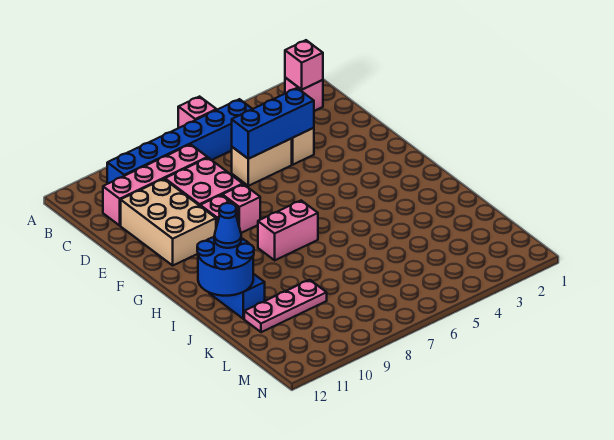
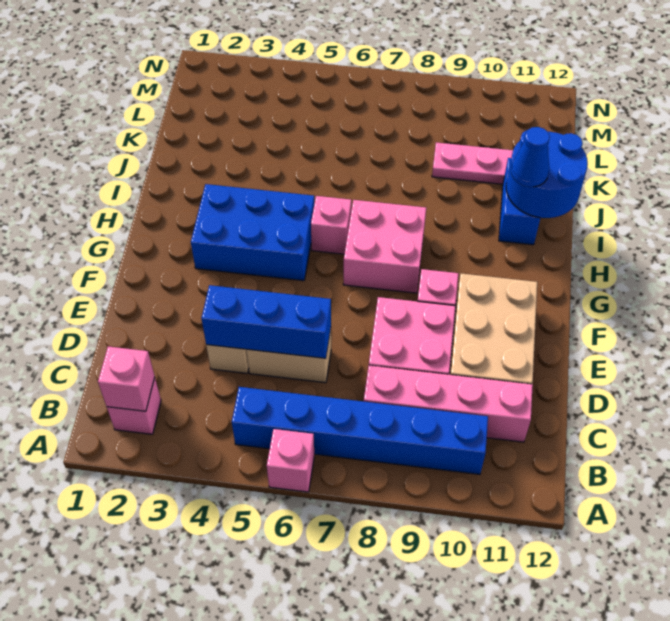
pink 1x1 brick [222,184,260,233] -> pink 1x1 brick moved to [311,196,351,254]
none -> blue 2x3 brick [191,184,314,281]
pink 1x2 brick [258,201,318,260] -> pink 2x2 brick [343,200,426,293]

